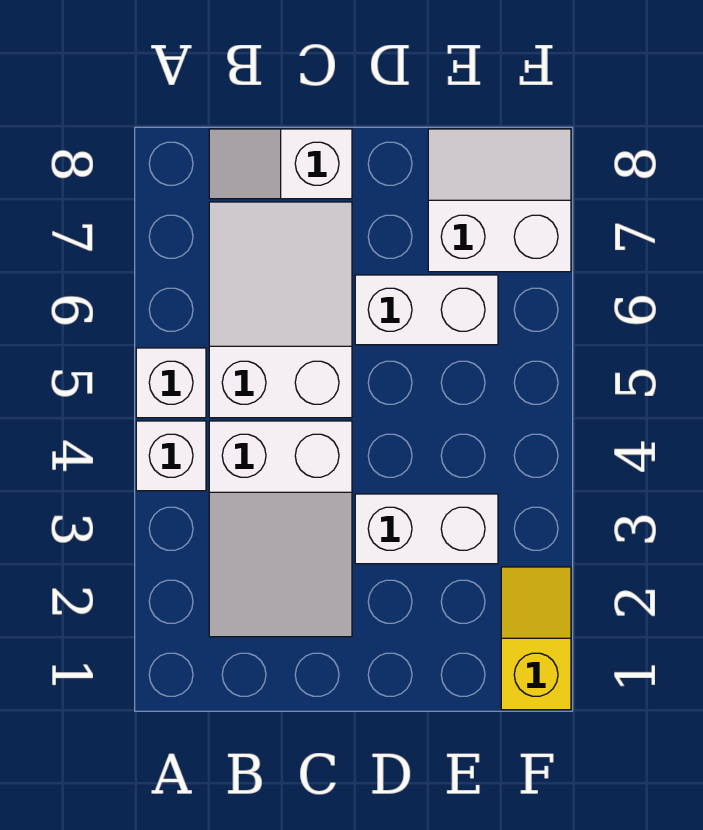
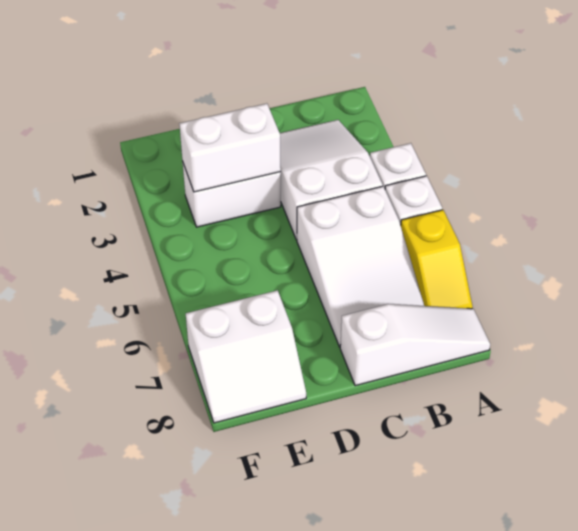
white 1x2 slope [209,129,352,199] -> white 1x3 slope [340,304,490,386]
white 1x2 brick [355,275,498,345] -> white 1x2 brick moved to [179,103,281,192]
yellow 1x2 slope [501,567,571,710] -> yellow 1x2 slope moved to [401,210,473,309]

